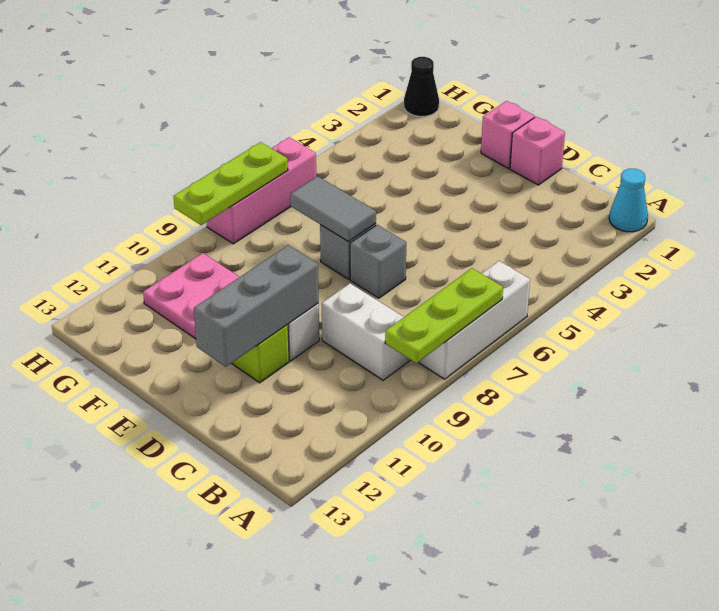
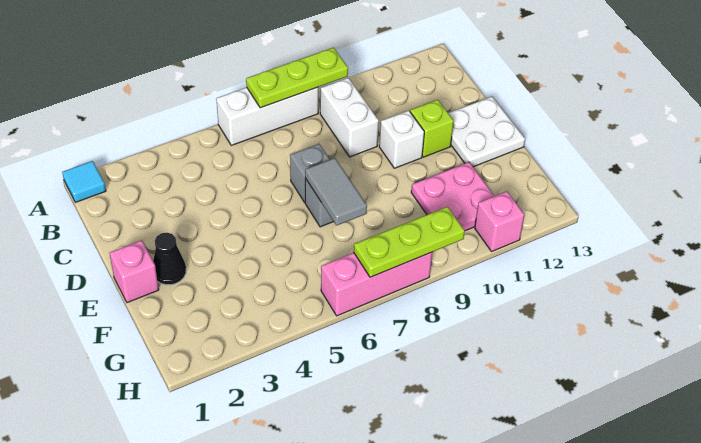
cyan 1x1 cone [609,169,648,232] -> cyan 1x1 tile [62,161,106,202]
pink 1x1 brick [510,117,565,185] -> pink 1x1 brick moved to [475,191,524,251]
grey 1x3 brick [194,245,319,367] -> none
none -> white 2x2 plate [448,97,525,167]
black 1x1 cone [404,57,439,116] -> black 1x1 cone moved to [153,233,186,285]

